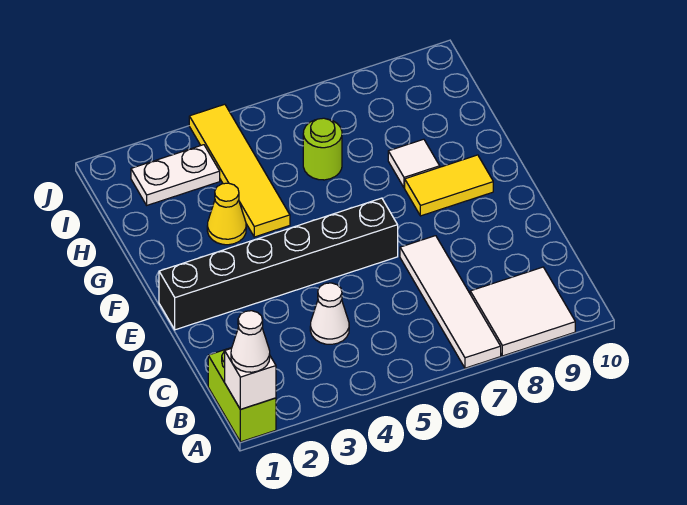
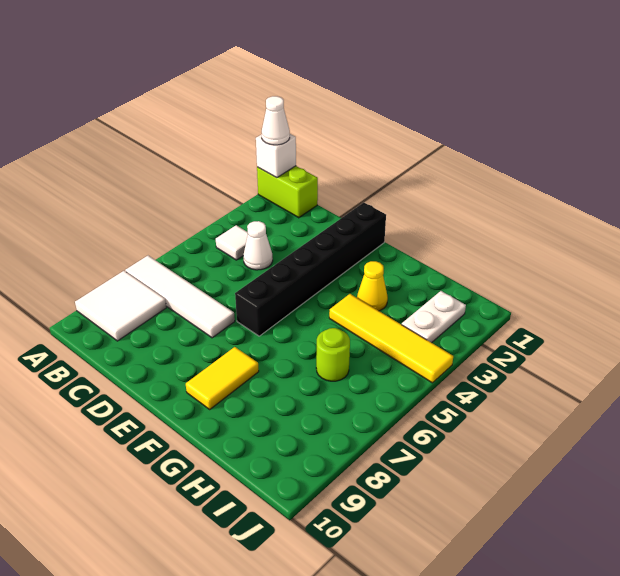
white 1x1 tile [388,139,440,188] -> white 1x1 tile moved to [216,225,248,260]

